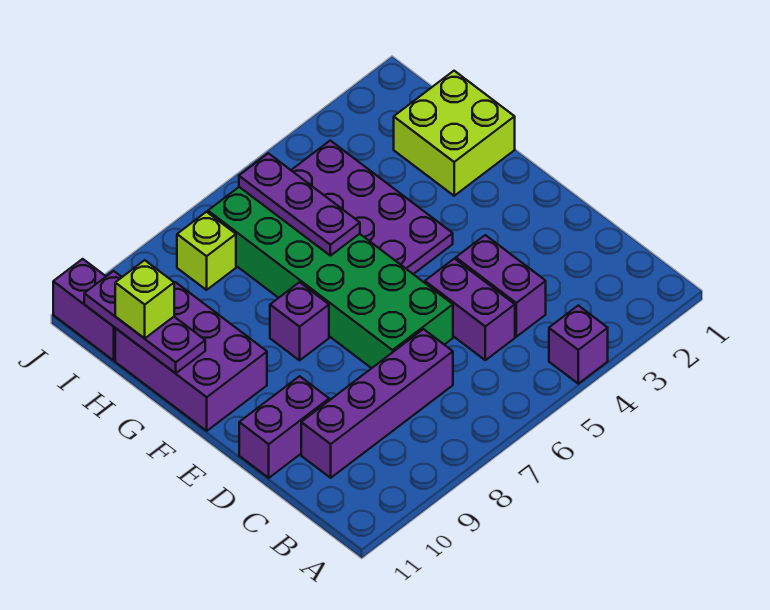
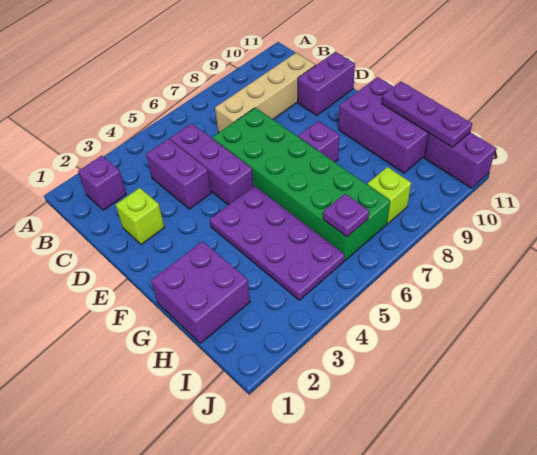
purple 1x1 brick [549,305,608,384] -> purple 1x1 brick moved to [78,156,126,210]
purple 1x2 brick [425,259,515,360] -> purple 1x3 brick [170,123,253,205]
purple 1x4 brick [301,329,453,478] -> tan 1x4 brick [215,53,315,133]
lime 2x2 brick [394,71,515,196] -> purple 2x2 brick [151,241,250,343]
purple 1x3 plate [239,153,360,256] -> purple 1x1 plate [323,194,369,237]
lime 1x1 brick [115,260,174,338] -> lime 1x1 brick moved to [116,188,164,245]

